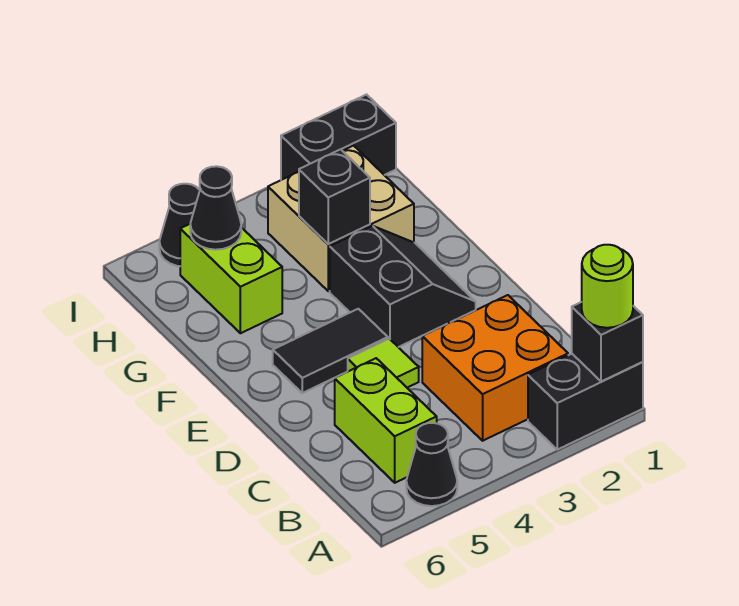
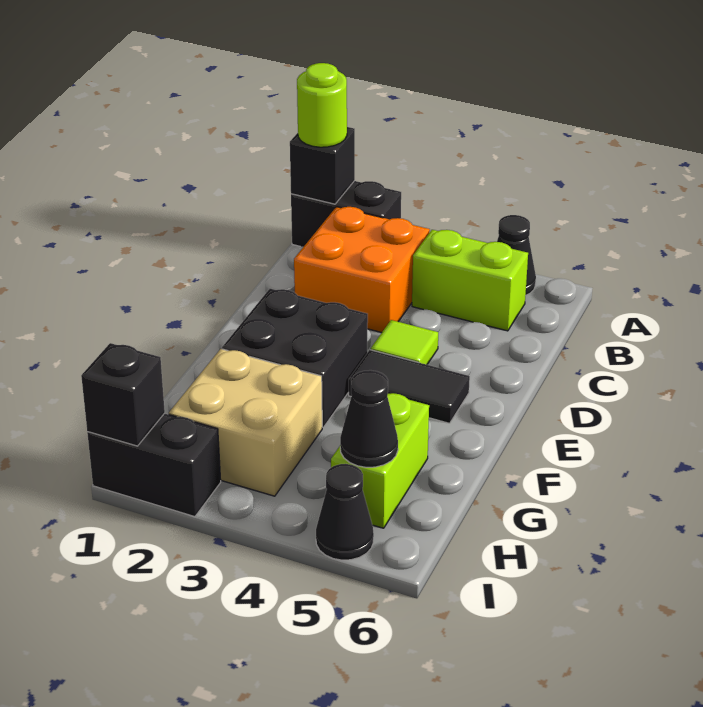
lime 1x2 brick [335,358,437,483] -> lime 1x2 brick turned to [412,230,528,331]
black 2x2 slope [330,226,476,347] -> black 2x2 brick [222,289,368,427]
black 1x1 brick [299,149,370,244] -> black 1x1 brick moved to [81,343,165,446]

